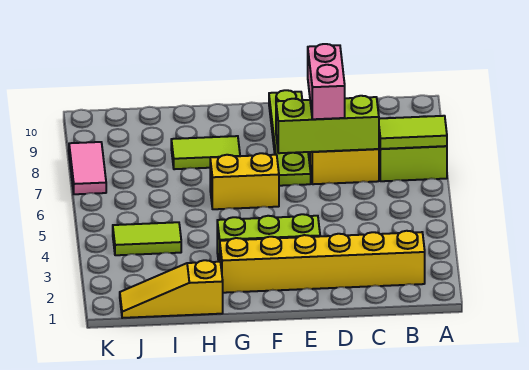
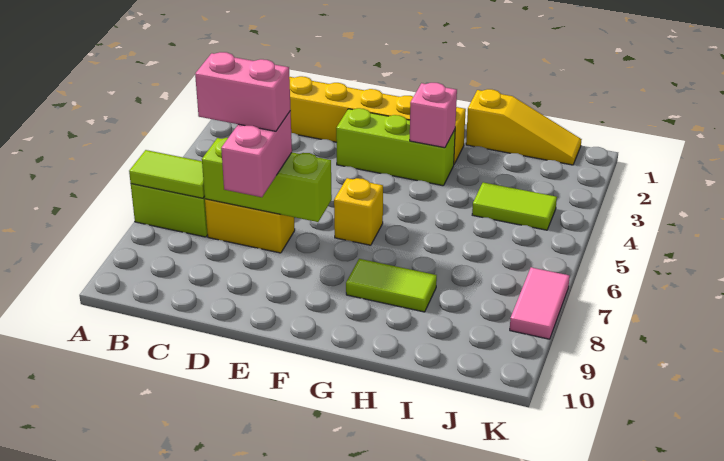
none -> pink 1x2 brick [195,52,291,131]
lime 1x4 plate [269,90,311,186] -> none
yellow 1x2 brick [210,153,279,209] -> yellow 1x1 brick [334,178,383,245]
none -> pink 1x1 brick [410,83,457,148]

